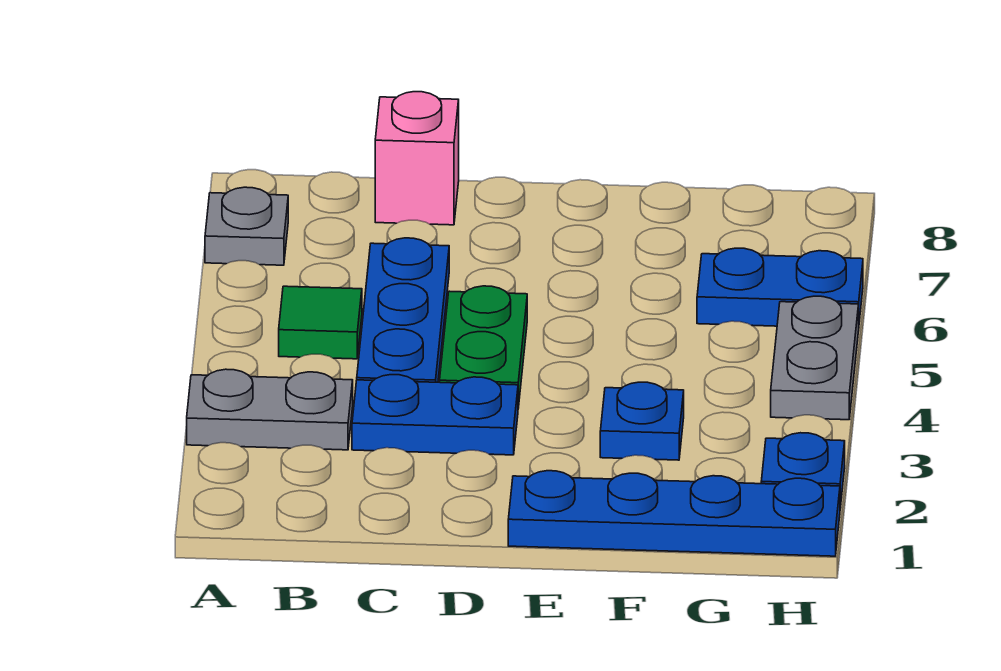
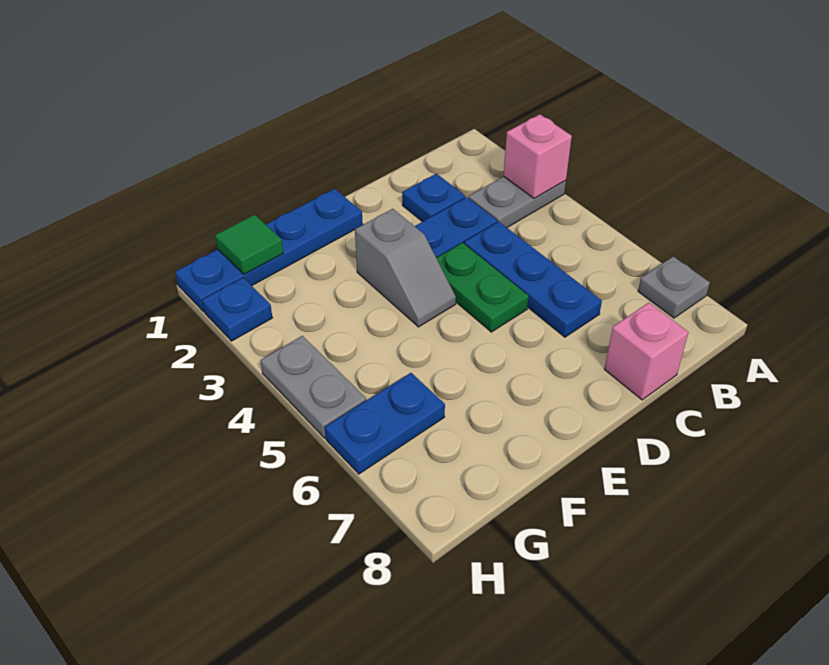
none -> pink 1x1 brick [503,114,572,198]
green 1x1 tile [279,286,362,359] -> green 1x1 tile moved to [215,215,283,274]
none -> grey 1x2 slope [355,209,456,327]
blue 1x1 plate [600,382,684,460] -> blue 1x1 plate moved to [402,174,465,222]

